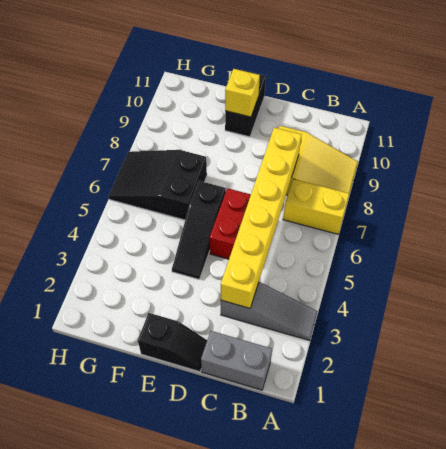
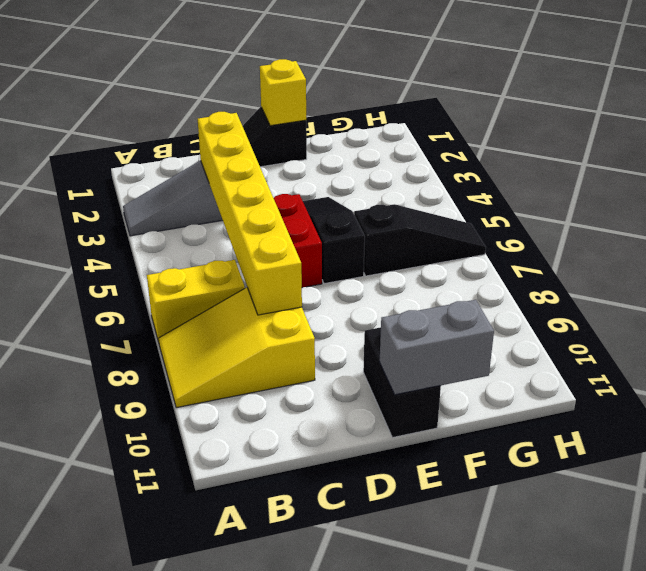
grey 1x2 brick [201,331,272,390] -> grey 1x2 brick moved to [380,300,494,395]
yellow 1x1 brick [225,69,260,117] -> yellow 1x1 brick moved to [260,59,306,126]
black 2x3 slope [109,150,207,220] -> black 1x3 slope [354,204,486,276]

